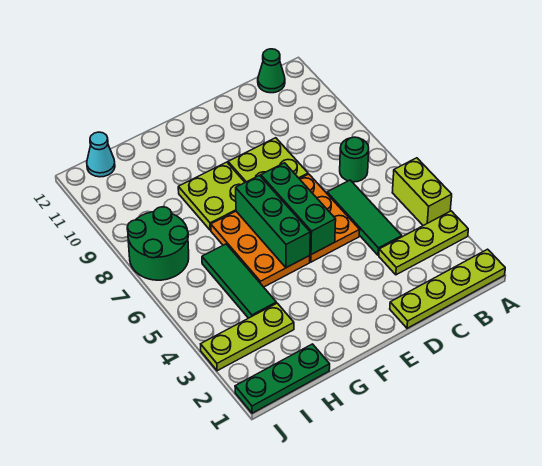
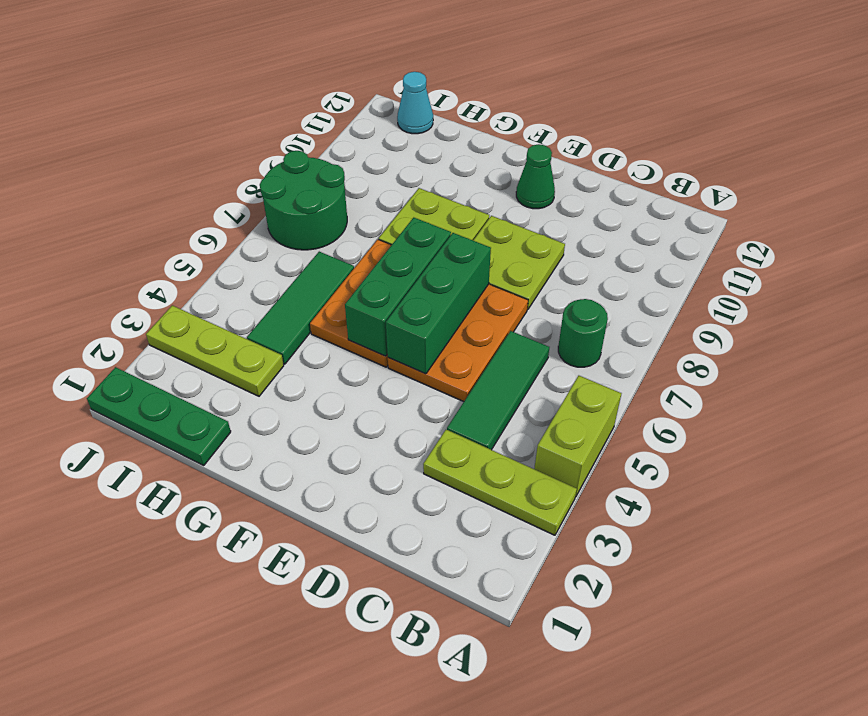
lime 1x4 plate [390,249,505,328] -> none
green 1x1 cone [258,49,285,93] -> green 1x1 cone moved to [516,144,555,209]

